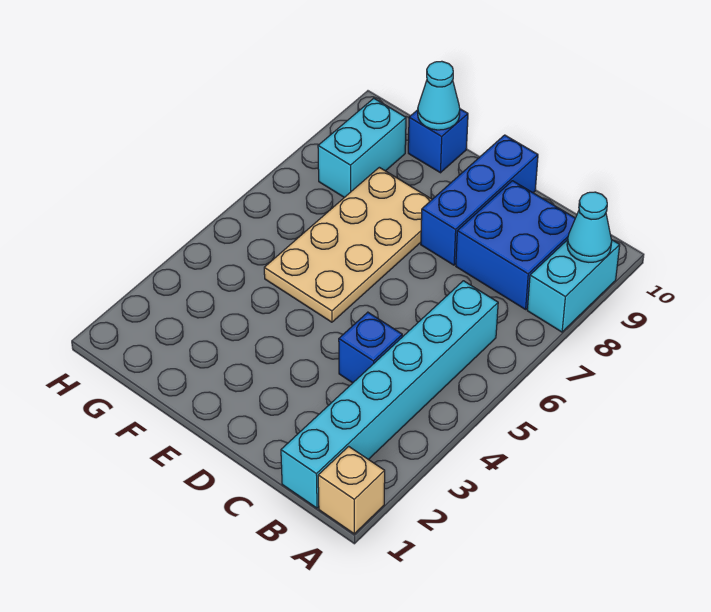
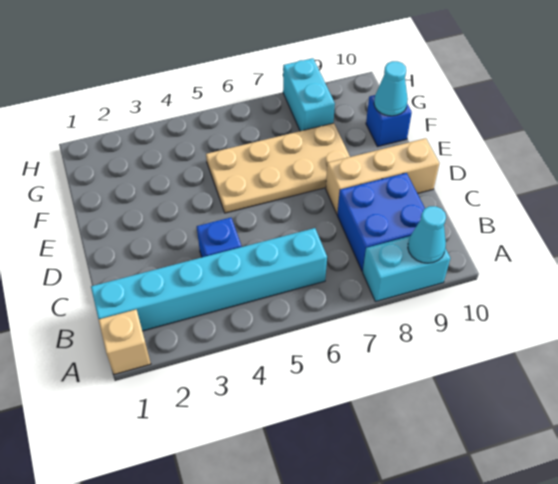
blue 1x3 brick [421,135,538,265] -> tan 1x3 brick [326,138,439,214]
cyan 1x2 brick [318,98,406,197] -> cyan 1x2 brick turned to [283,58,335,131]

